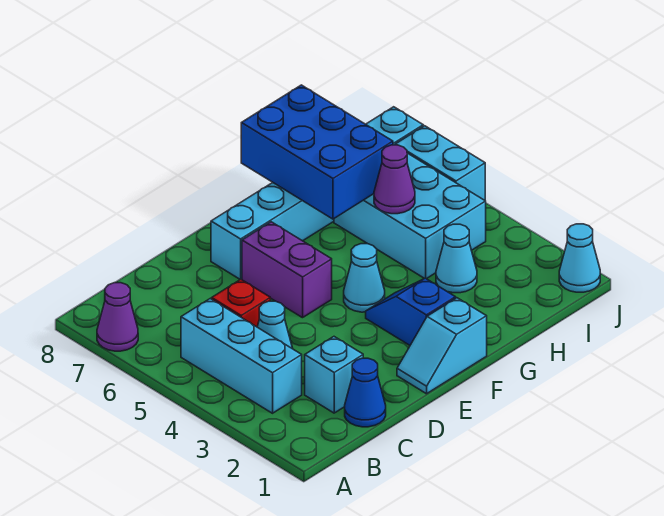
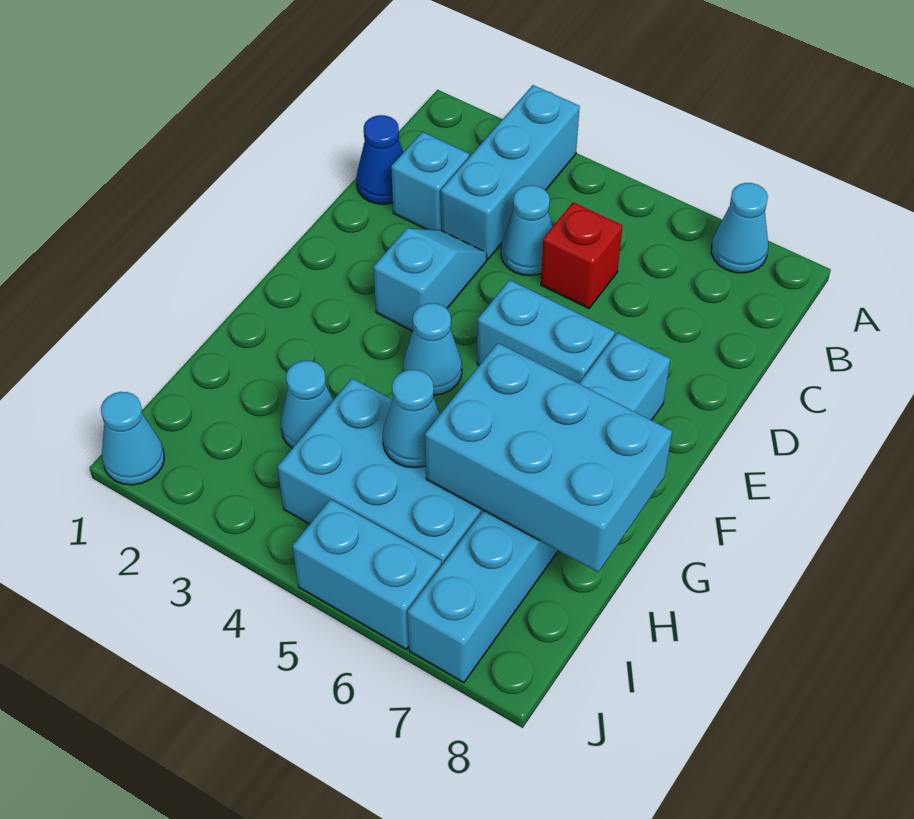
purple 1x1 cone [97,283,138,351] -> cyan 1x1 cone [711,183,768,273]
cyan 1x3 brick [181,299,302,413] -> cyan 1x3 brick turned to [441,85,580,259]
cyan 1x2 slope [397,298,487,394] -> cyan 1x2 slope moved to [373,228,487,331]
purple 1x2 brick [242,222,332,318] -> cyan 1x2 brick [477,280,615,384]
blue 1x2 slope [366,278,456,345] -> none
blue 2x3 brick [241,85,393,219] -> cyan 2x3 brick [425,343,672,572]
purple 1x1 cone [374,145,415,214] -> cyan 1x1 cone [383,370,440,468]

